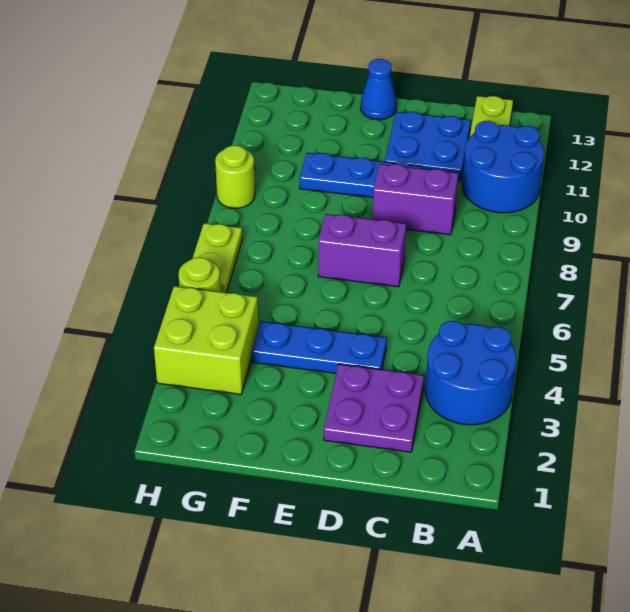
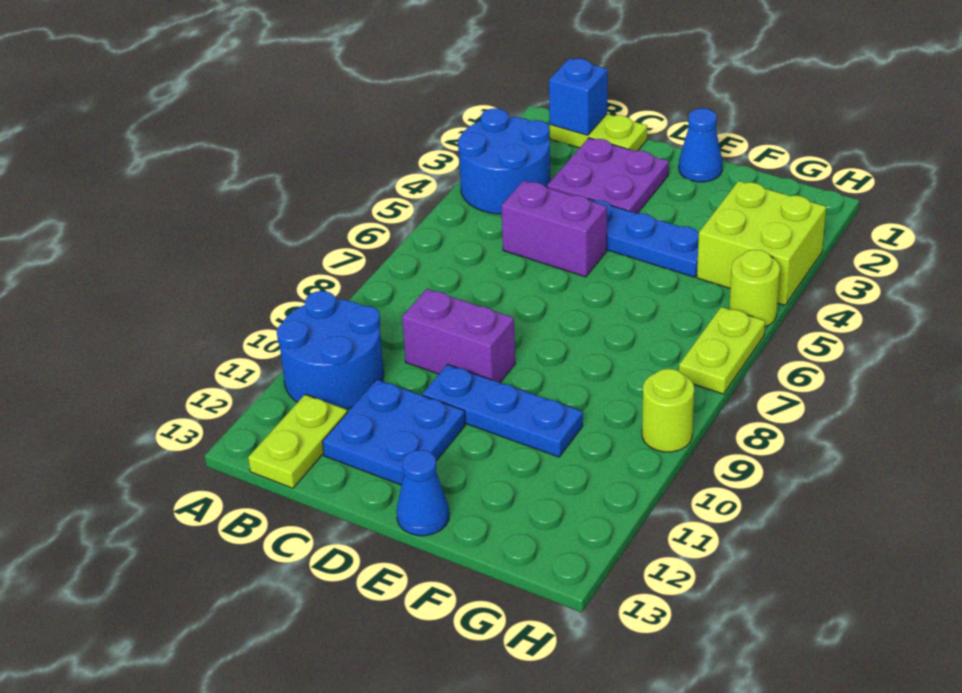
none -> lime 1x2 plate [550,114,647,151]
none -> blue 1x1 brick [549,58,607,135]
purple 1x2 brick [318,214,406,287] -> purple 1x2 brick moved to [501,181,607,277]
none -> blue 1x1 cone [679,108,723,182]

